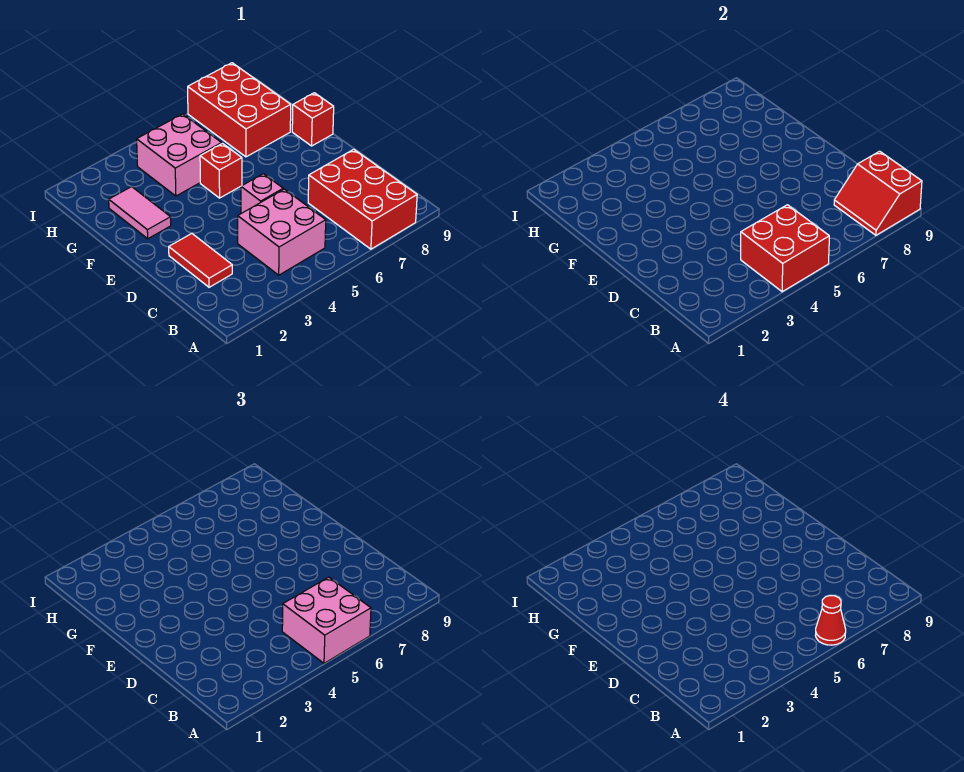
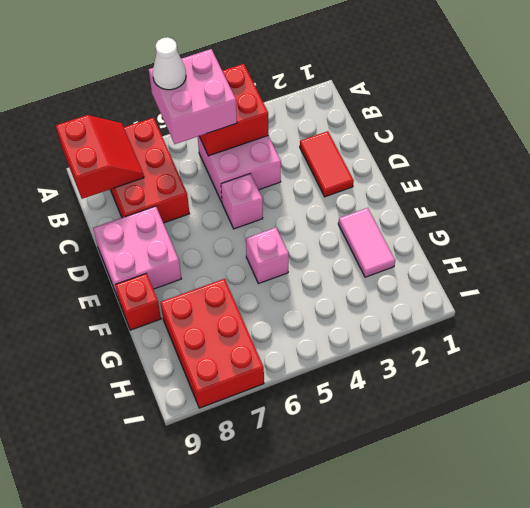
red 1x1 cone [815,596,846,645] -> white 1x1 cone [153,37,186,90]
red 1x1 brick [200,144,242,198] -> pink 1x1 brick [246,228,289,284]
pink 2x2 brick [137,114,222,196] -> pink 2x2 brick moved to [93,206,181,300]

